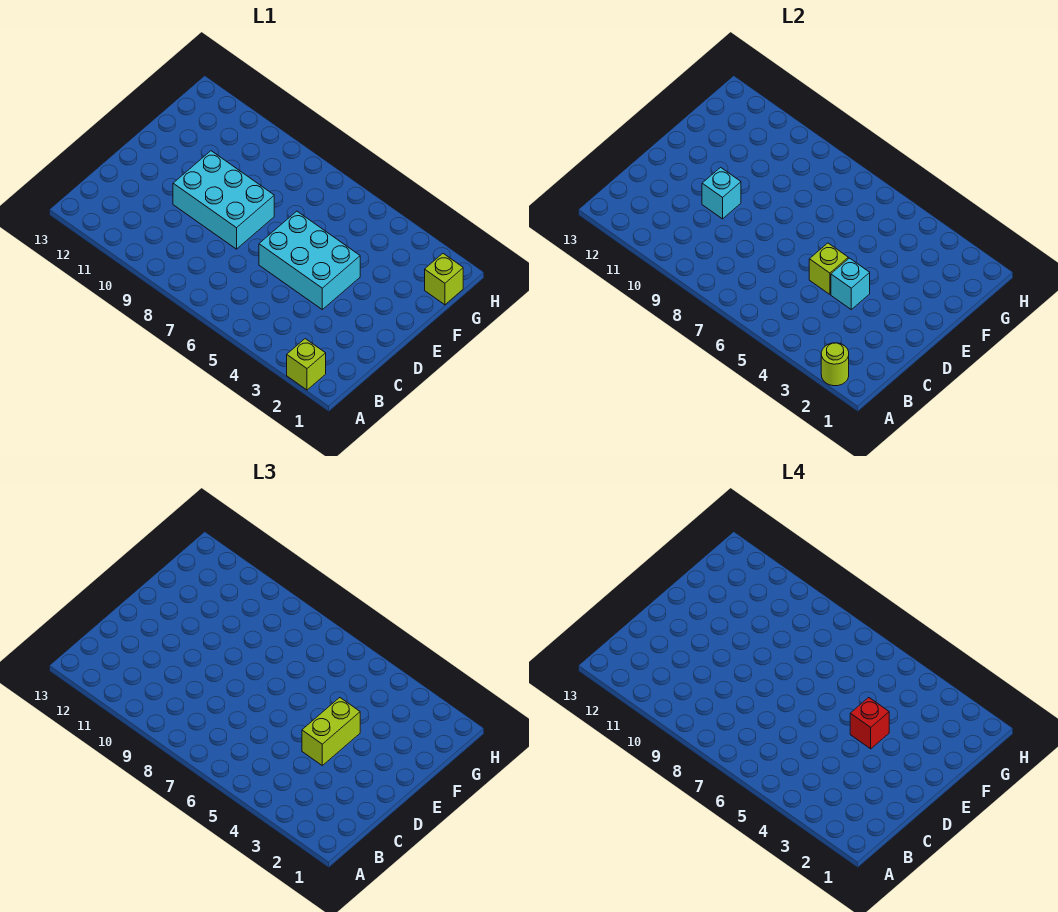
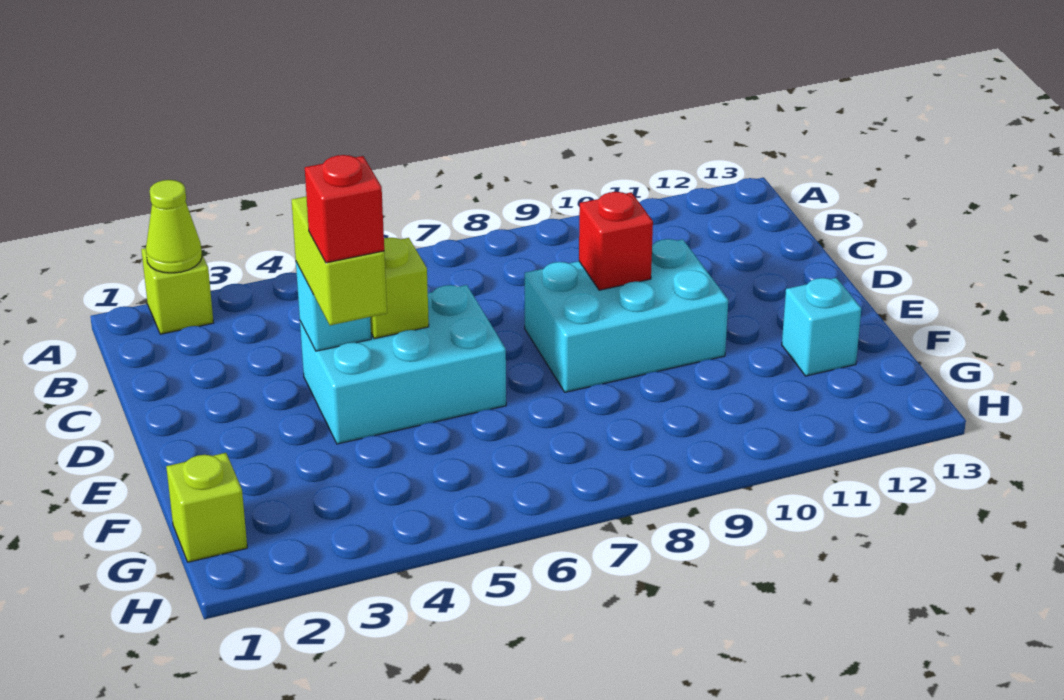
lime 1x1 round brick [821,343,849,386] -> lime 1x1 cone [146,180,202,273]
none -> red 1x1 brick [579,192,653,290]
cyan 1x1 brick [702,167,741,219] -> cyan 1x1 brick moved to [782,278,861,376]

